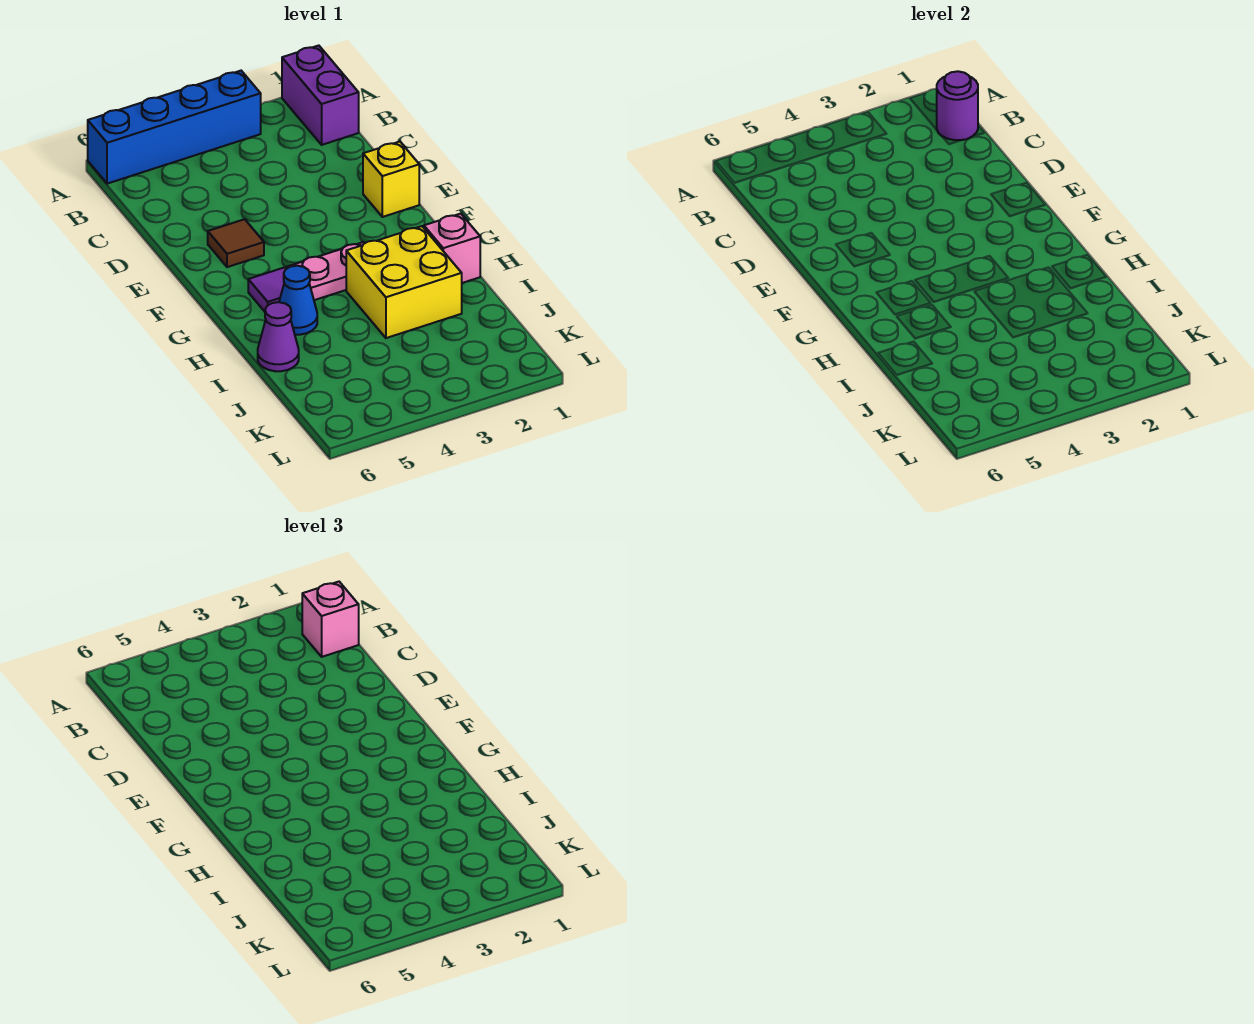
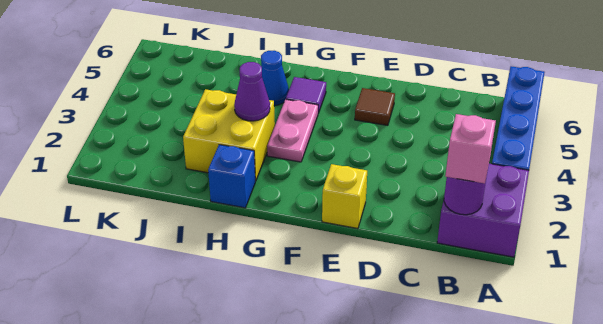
purple 1x2 brick [282,46,359,145] -> purple 2x2 brick [437,164,529,257]
pink 1x1 brick [424,214,480,283] -> blue 1x1 brick [208,145,255,208]
purple 1x1 cone [258,302,299,371] -> purple 1x1 cone moved to [234,62,270,121]

